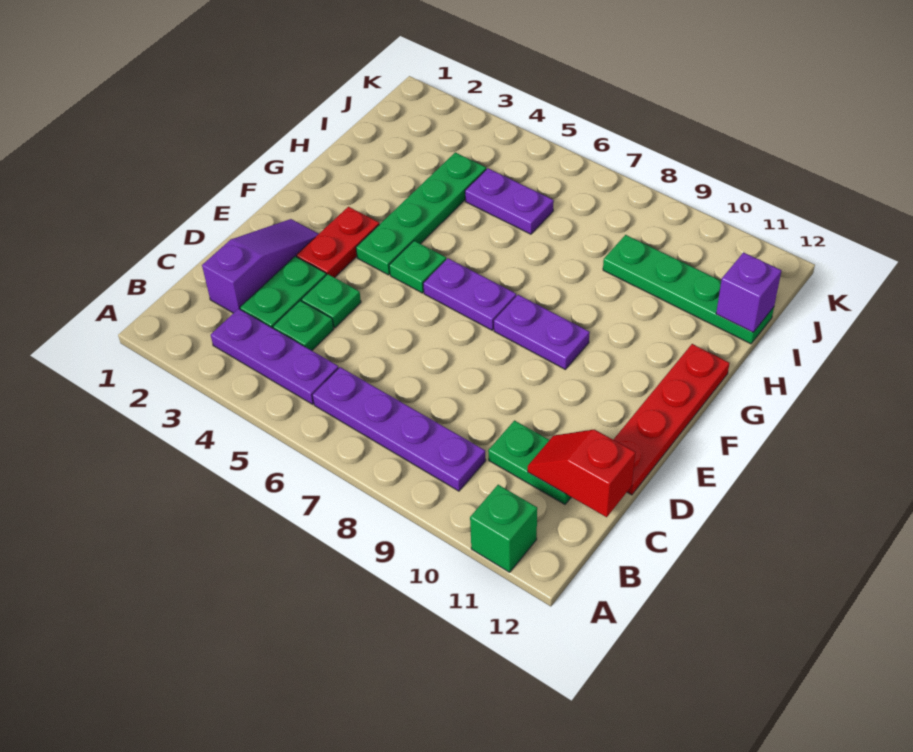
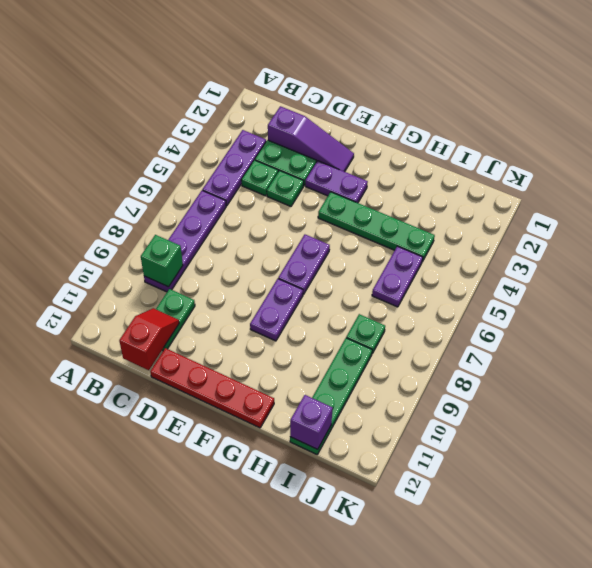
green 1x1 brick [470,485,537,572] -> green 1x1 brick moved to [141,235,183,287]
red 1x2 plate [296,207,379,278] -> purple 1x2 plate [305,161,368,203]
green 1x1 plate [389,241,446,293] -> green 1x1 plate moved to [346,314,385,353]

